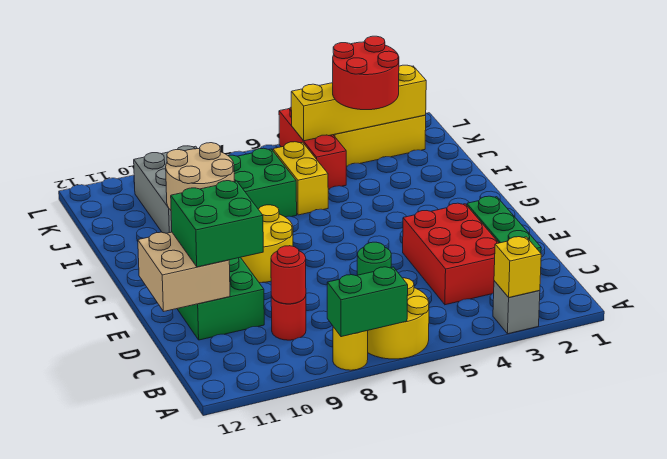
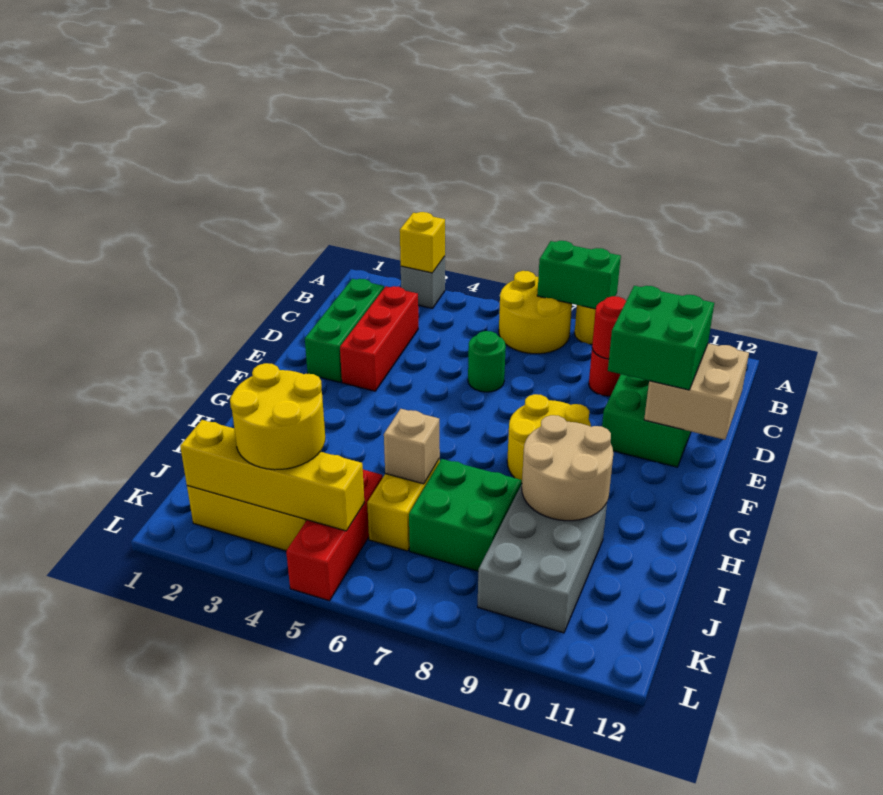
red 2x3 brick [403,203,499,305] -> red 1x3 brick [340,286,418,391]
none -> tan 1x1 brick [384,409,440,484]
red 2x2 round brick [333,36,399,110] -> yellow 2x2 round brick [230,363,325,470]

